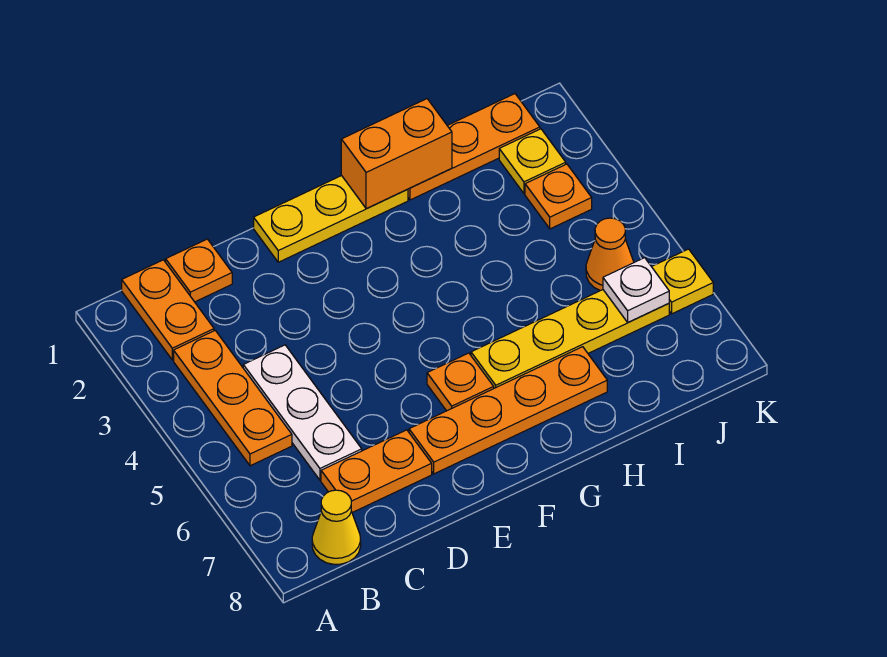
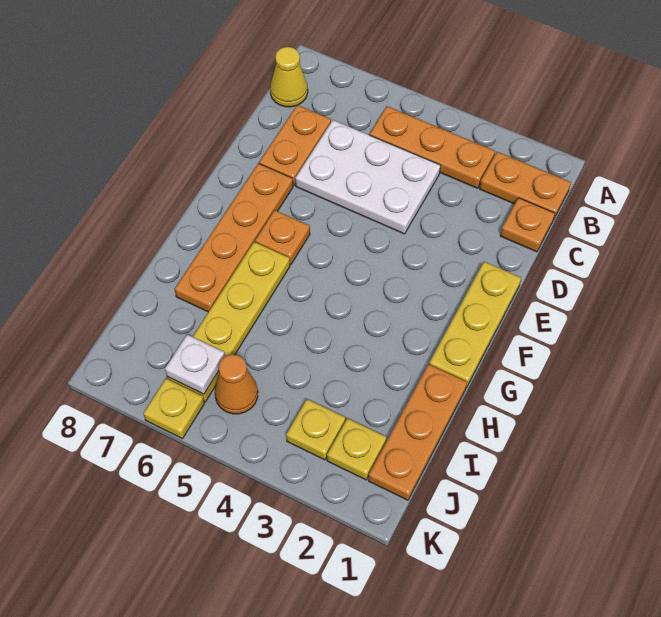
white 1x3 plate [243,345,362,480] -> white 2x3 plate [295,120,441,234]
orange 1x2 brick [341,99,452,209] -> none
orange 1x1 plate [525,164,592,229] -> yellow 1x1 plate [286,399,345,460]

